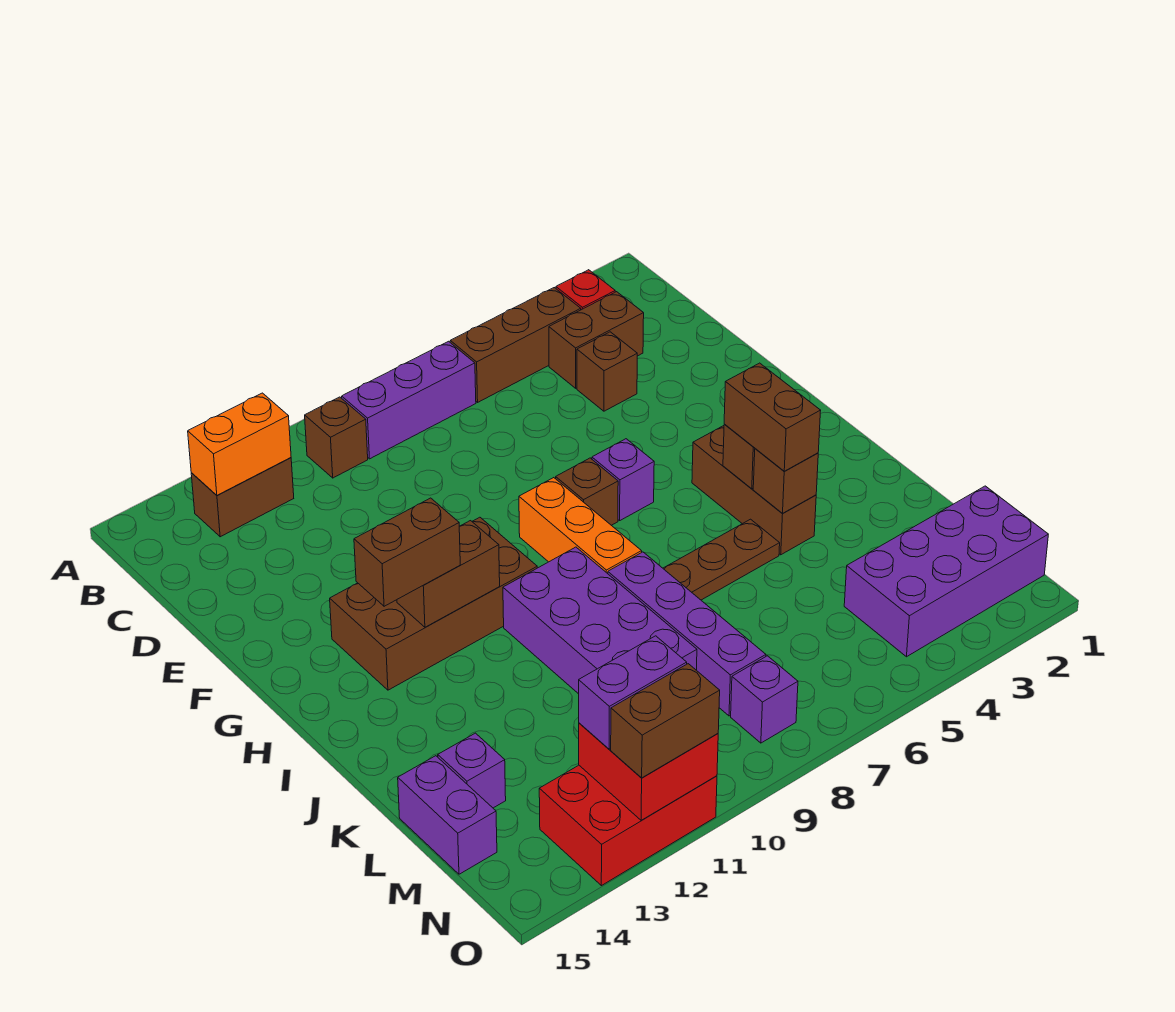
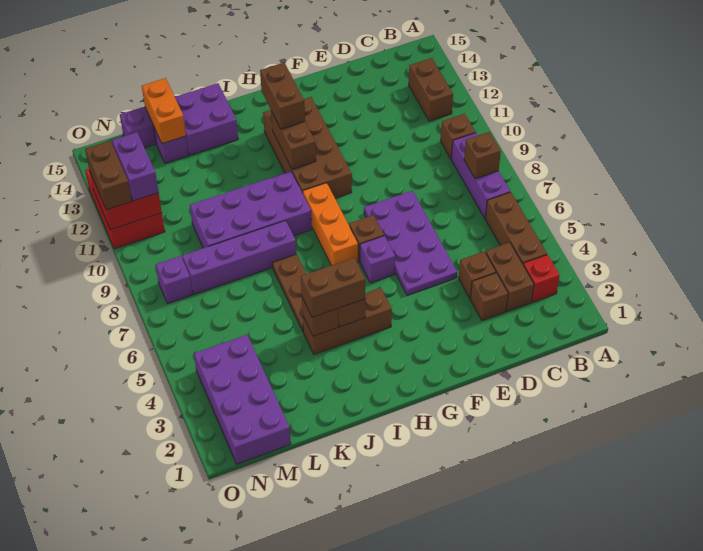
none -> brown 1x1 brick [464,132,501,179]
orange 1x2 brick [188,393,291,495] -> orange 1x2 brick moved to [142,78,186,144]
none -> brown 1x1 brick [470,273,508,320]
none -> purple 2x4 plate [364,191,457,295]
orange 1x3 brick [519,478,642,574] -> orange 1x3 brick turned to [303,183,358,265]
none -> purple 2x2 brick [175,83,238,155]

